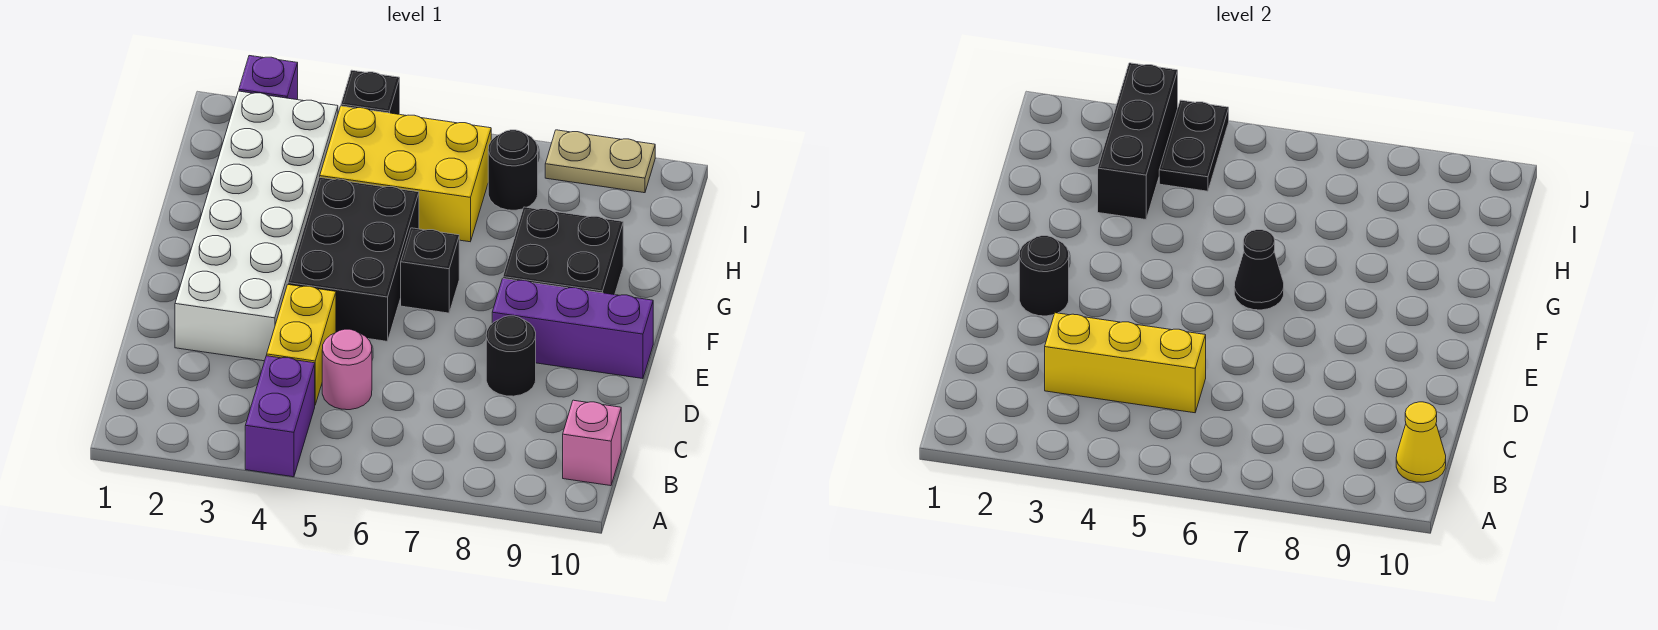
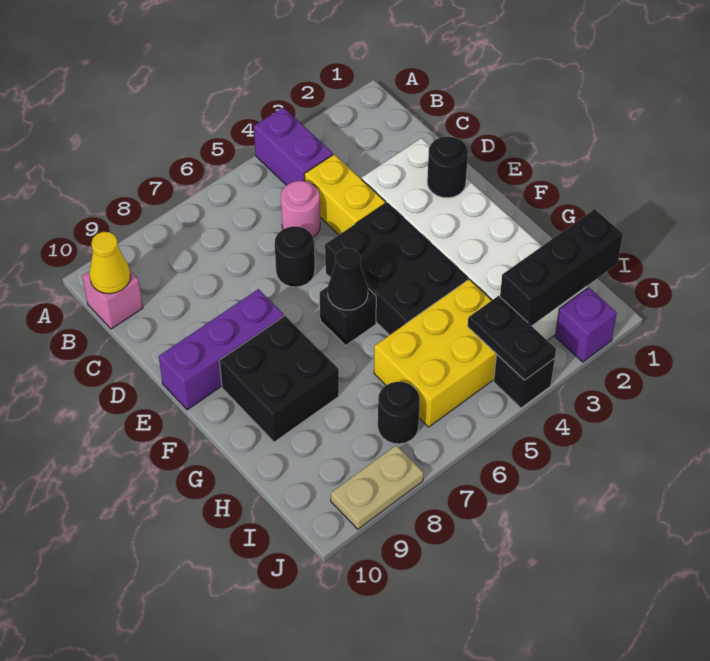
yellow 1x3 brick [1045,313,1206,413] -> none
black 1x1 round brick [486,316,536,396] -> black 1x1 round brick moved to [275,226,315,287]
black 1x3 brick [1098,63,1178,220] -> black 1x3 brick turned to [500,209,623,326]

